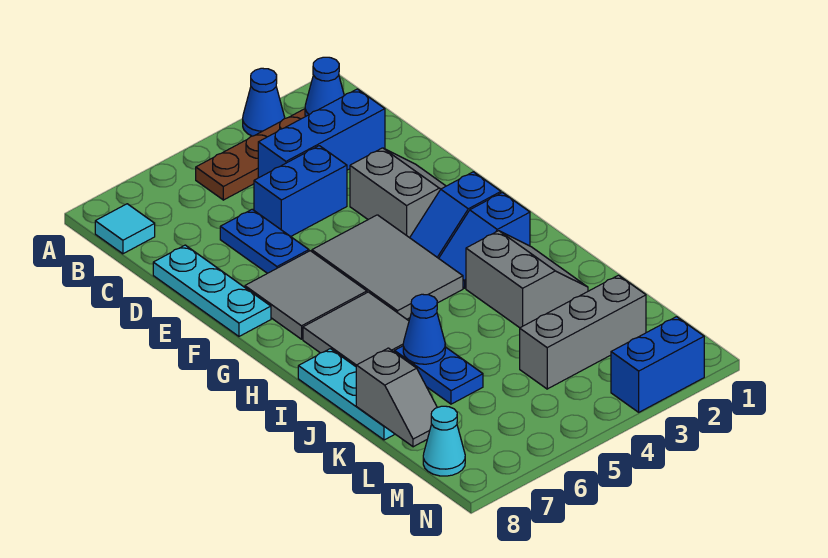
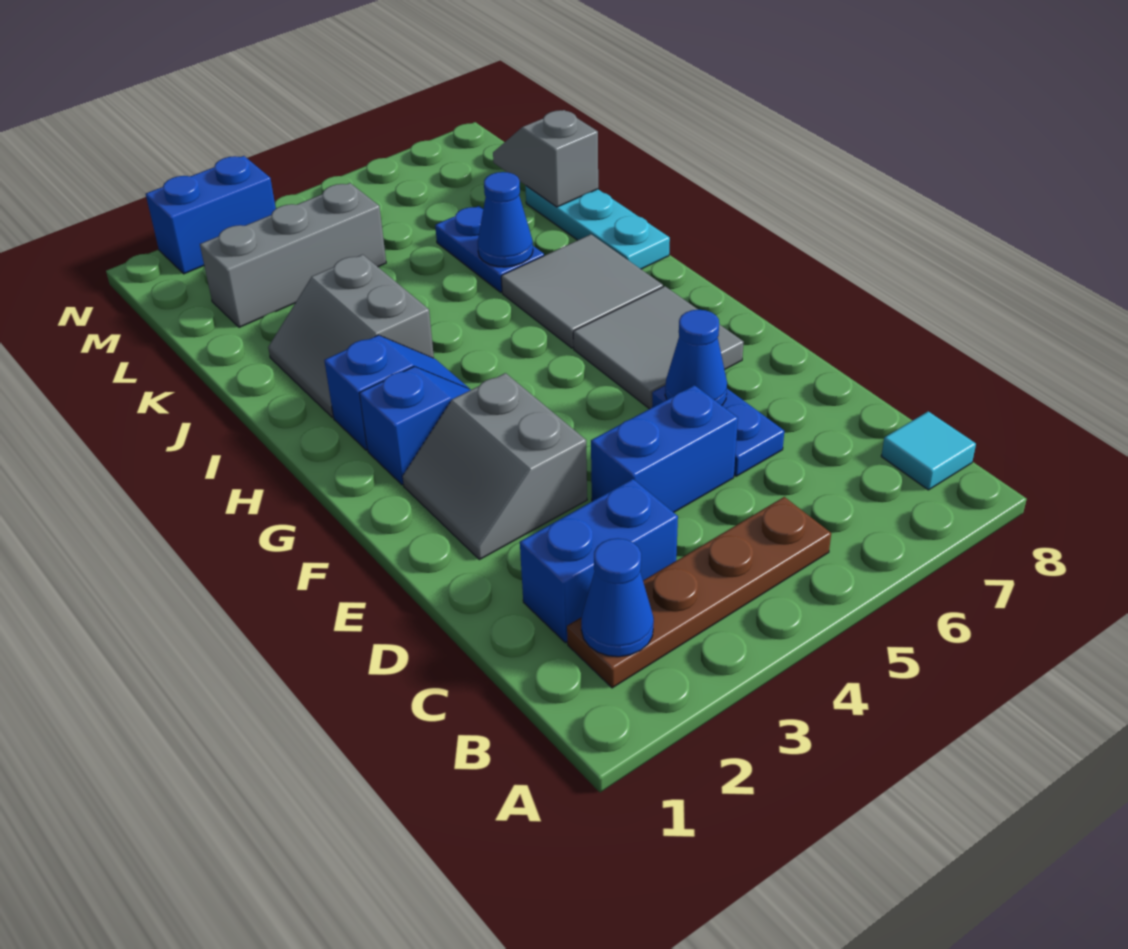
blue 1x1 cone [243,68,285,136] -> blue 1x1 cone moved to [665,310,727,405]
blue 1x3 brick [258,89,385,178] -> blue 1x2 brick [520,479,678,643]
cyan 1x3 plate [153,245,271,336] -> none
grey 2x3 tile [312,215,463,319] -> none
cyan 1x1 cone [423,406,465,476] -> none

